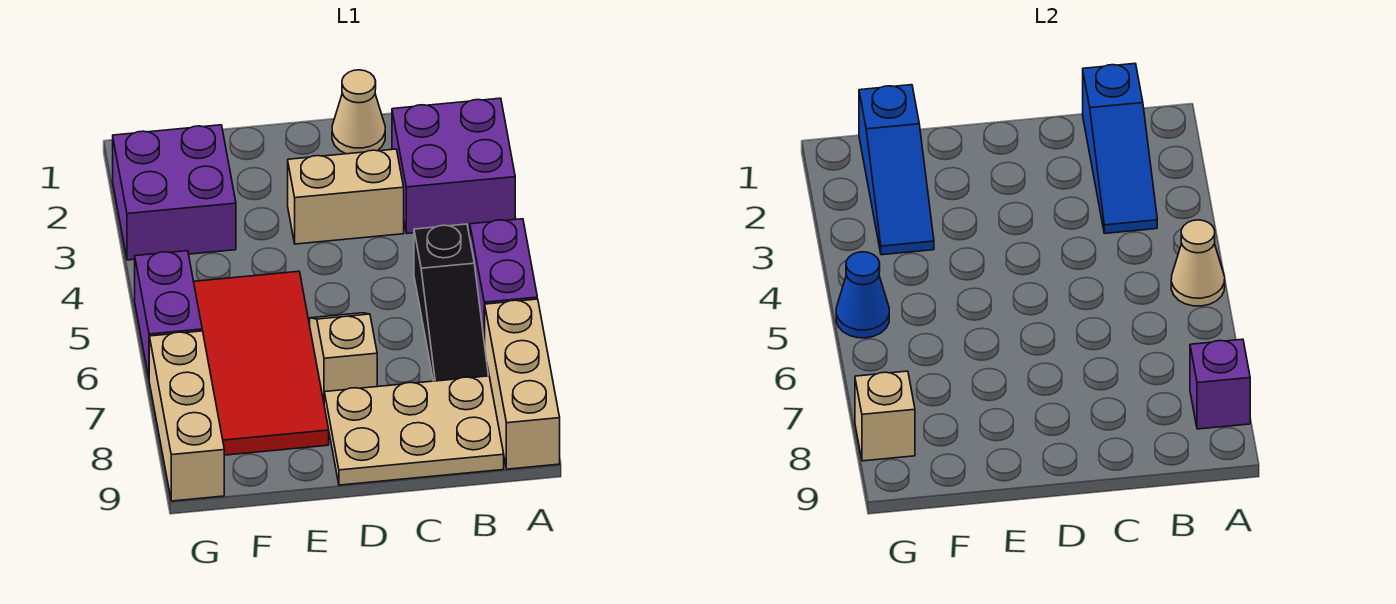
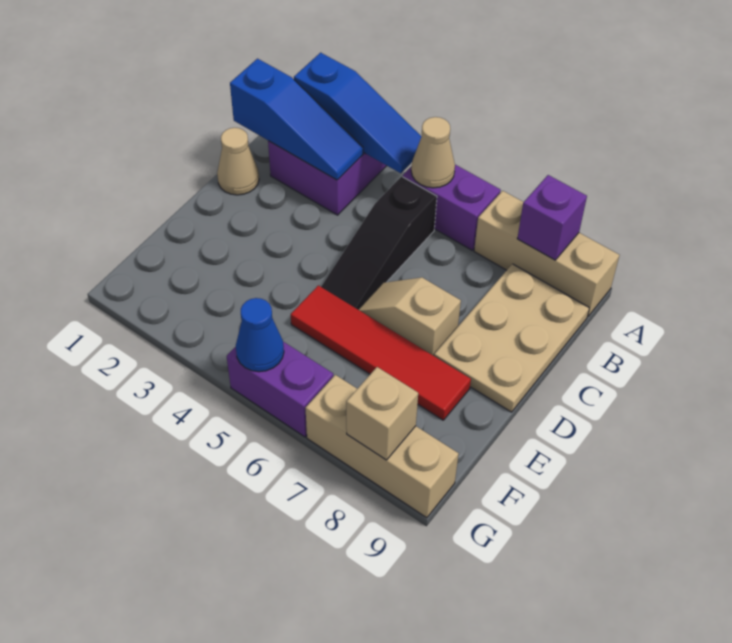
black 1x3 slope [414,224,488,381] -> black 1x3 slope turned to [321,176,437,310]
tan 1x2 brick [288,149,404,244] -> none
red 2x4 tile [194,271,329,455] -> red 1x4 tile [291,285,471,420]
blue 1x3 slope [859,85,934,255] -> blue 1x3 slope moved to [294,53,422,173]
purple 2x2 brick [113,125,236,260] -> none

